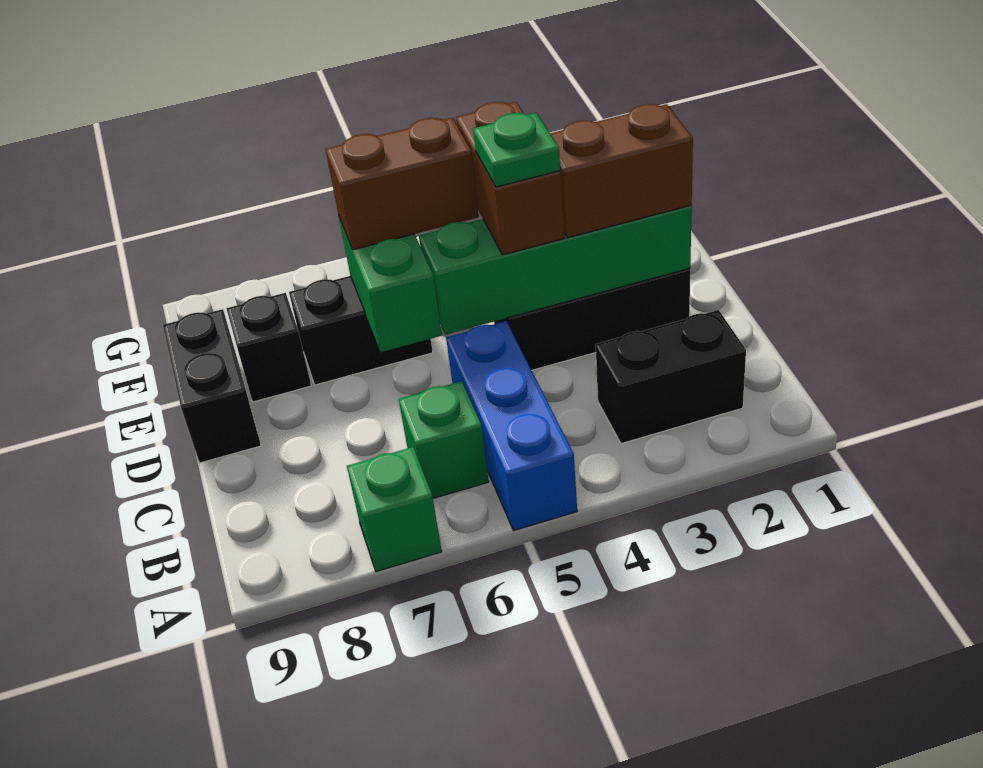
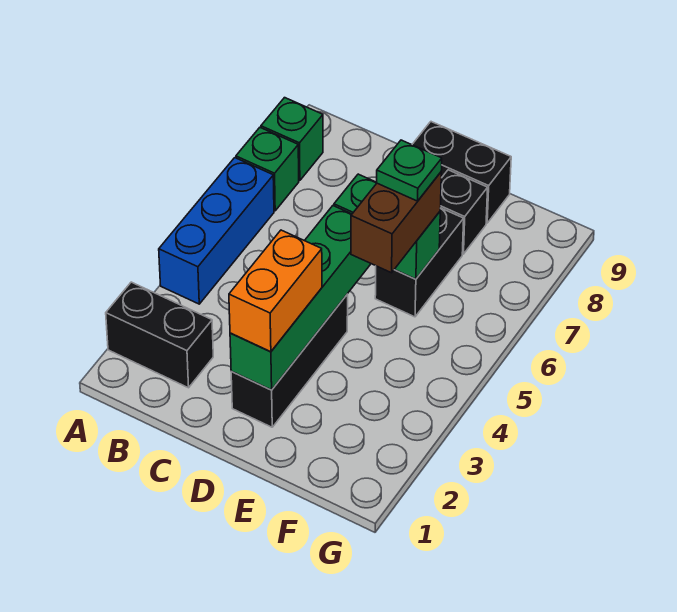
blue 1x3 brick [446,321,577,530] -> blue 1x3 brick turned to [159,158,274,304]
black 1x2 brick [596,310,746,444] -> black 1x2 brick turned to [106,282,213,388]
green 1x1 brick [399,381,489,498] -> green 1x1 brick moved to [261,98,323,181]
brown 1x2 brick [550,104,693,238] -> orange 1x2 brick [229,230,322,352]
brown 1x2 brick [456,102,564,255] -> none
green 1x1 plate [473,113,560,187] -> green 1x1 plate moved to [377,140,442,201]

